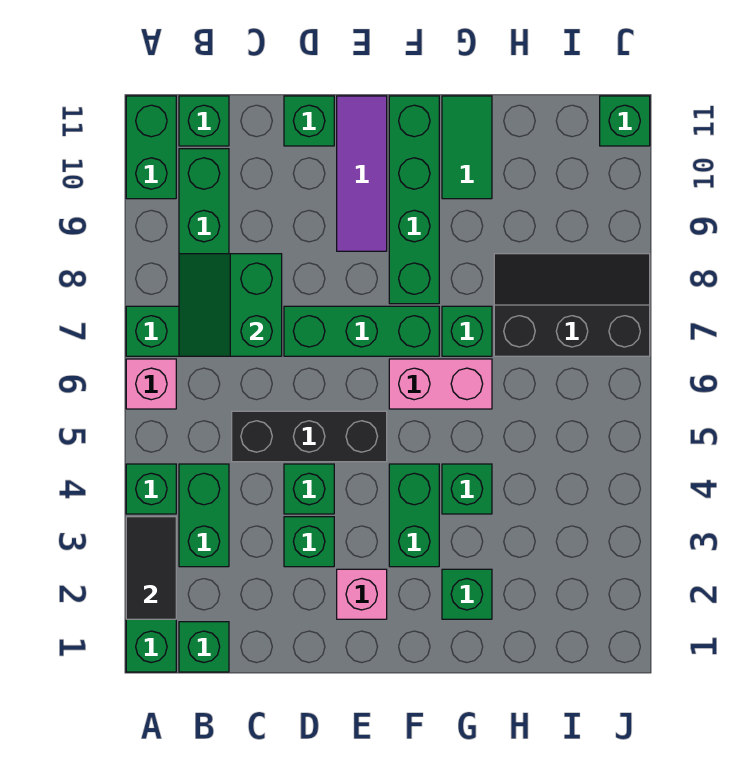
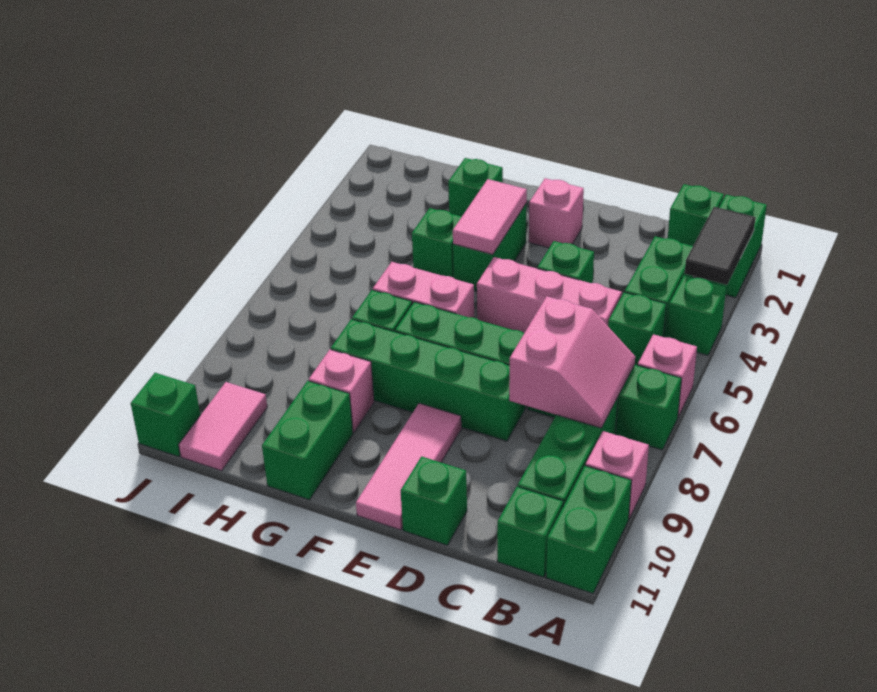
none -> pink 1x1 brick [586,431,649,518]
green 2x2 slope [179,254,282,356] -> pink 2x2 slope [509,296,635,428]
black 1x3 brick [232,411,387,462] -> pink 1x3 brick [477,257,622,333]
green 1x1 brick [284,517,334,567] -> green 1x1 brick moved to [608,292,666,365]
purple 1x3 tile [337,96,387,251] -> pink 1x3 tile [356,403,461,530]
none -> pink 1x2 tile [453,179,527,255]
green 1x4 brick [389,96,439,304] -> green 1x4 brick turned to [331,319,525,441]
none -> pink 1x1 brick [309,350,374,433]
green 1x2 tile [442,96,492,199] -> green 1x2 brick [262,381,353,500]
black 2x3 slope [494,254,650,356] -> none
none -> pink 1x2 tile [179,382,267,471]

